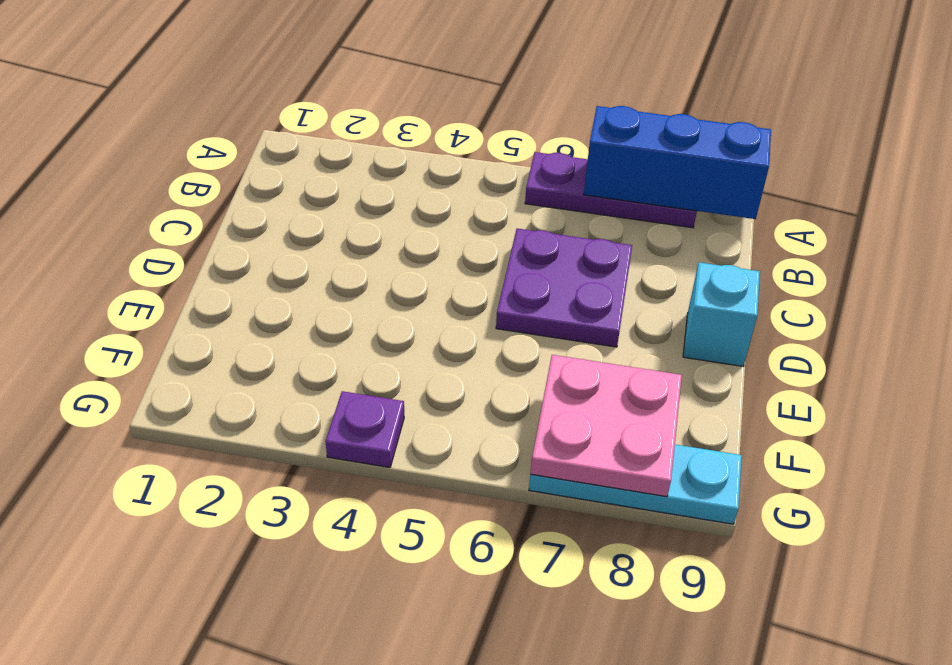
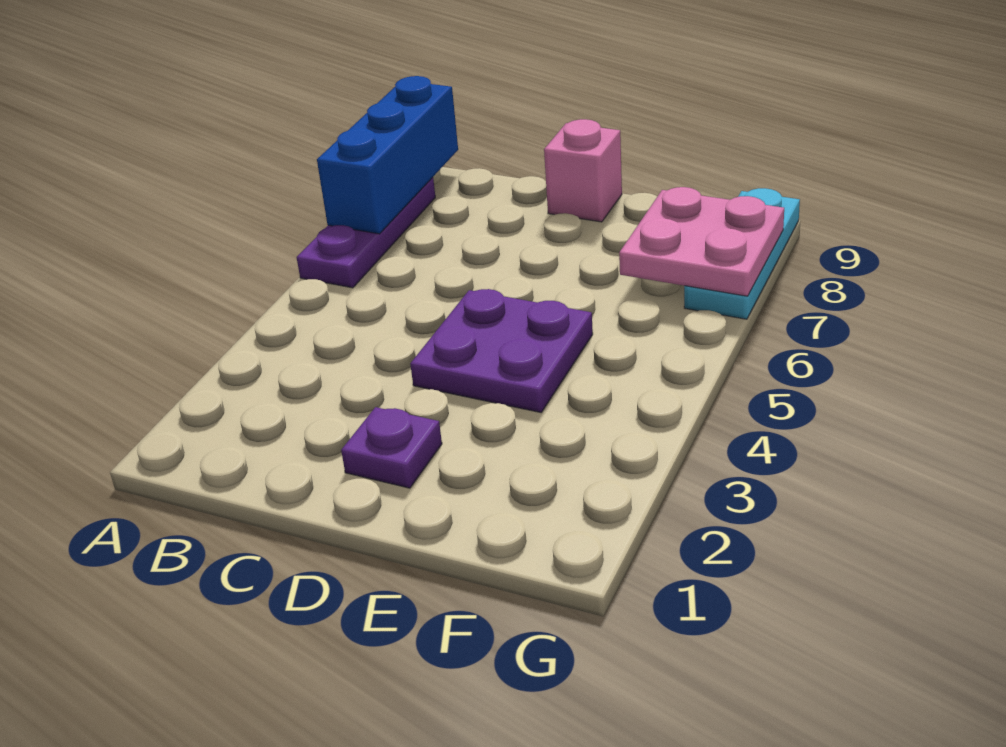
purple 2x2 plate [496,229,632,347] -> purple 2x2 plate moved to [410,289,593,412]
cyan 1x1 brick [683,262,760,366] -> pink 1x1 brick [544,119,622,222]
purple 1x1 plate [326,391,404,468] -> purple 1x1 plate moved to [341,407,442,488]

